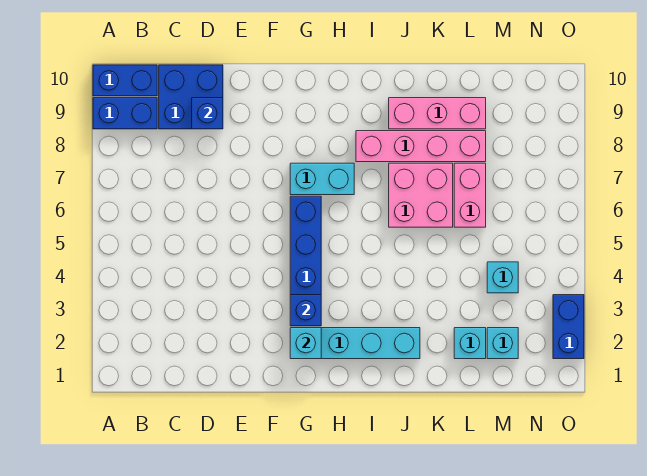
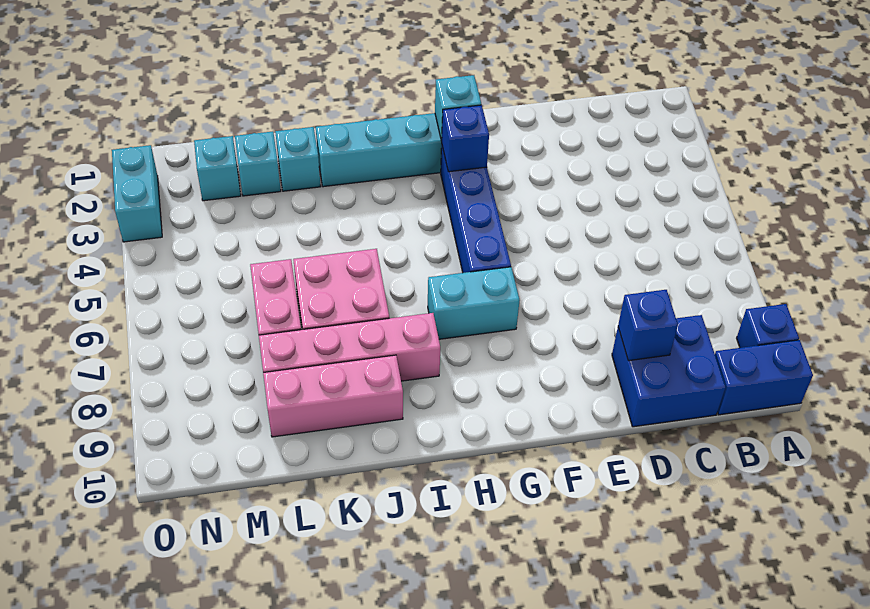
blue 1x2 brick [93,98,157,129] -> blue 1x1 brick [737,304,799,348]
cyan 1x1 brick [487,262,518,293] -> cyan 1x1 brick moved to [275,127,321,191]
blue 1x2 brick [553,295,584,359] -> cyan 1x2 brick [112,145,162,242]

